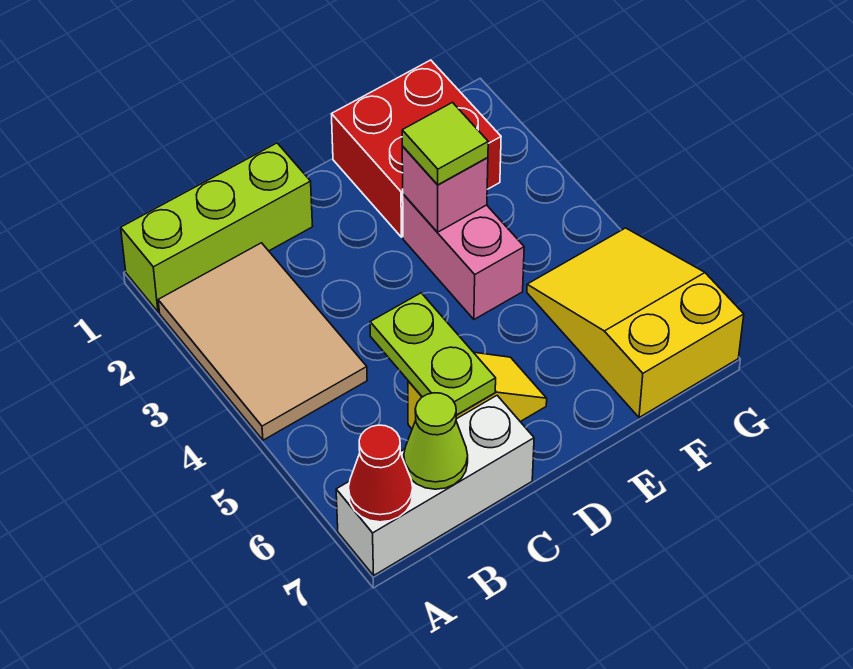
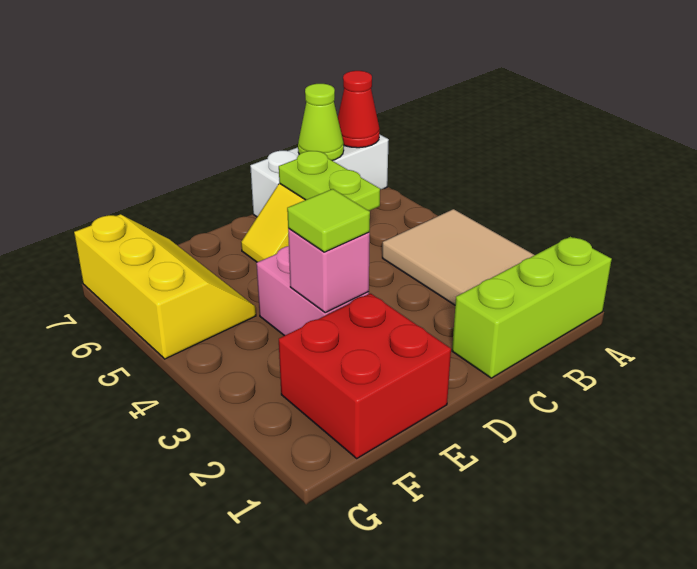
yellow 2x3 slope [527,228,744,418] -> yellow 2x3 slope turned to [74,214,256,359]

